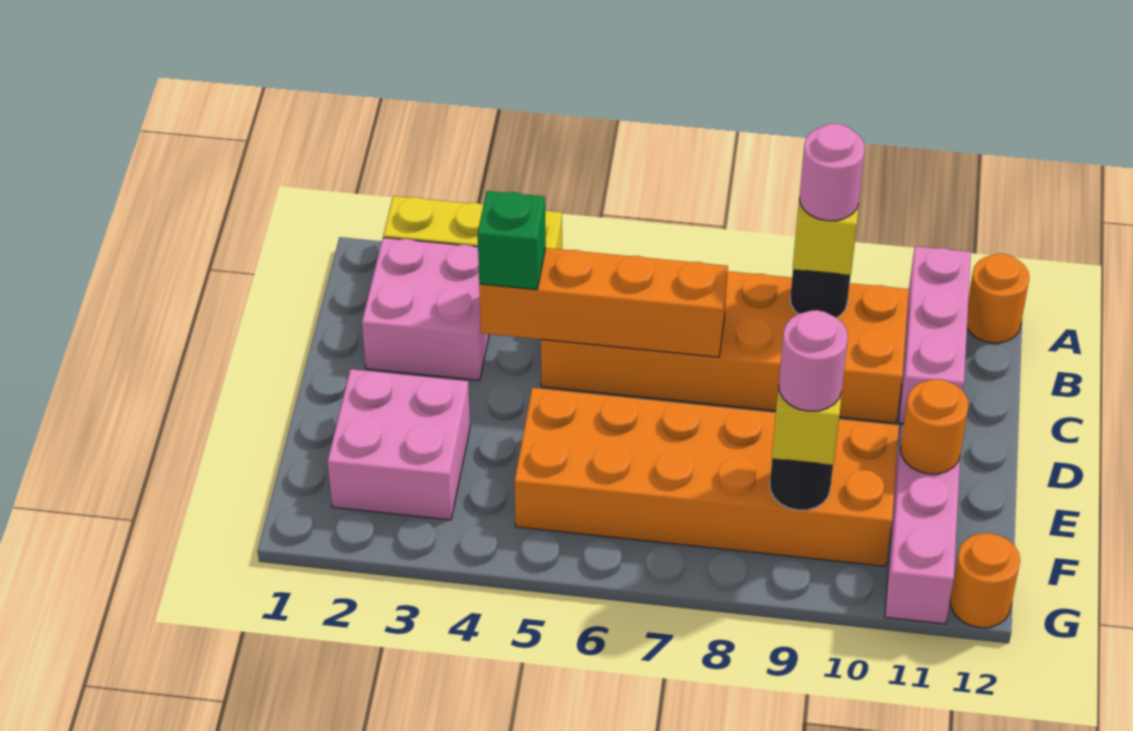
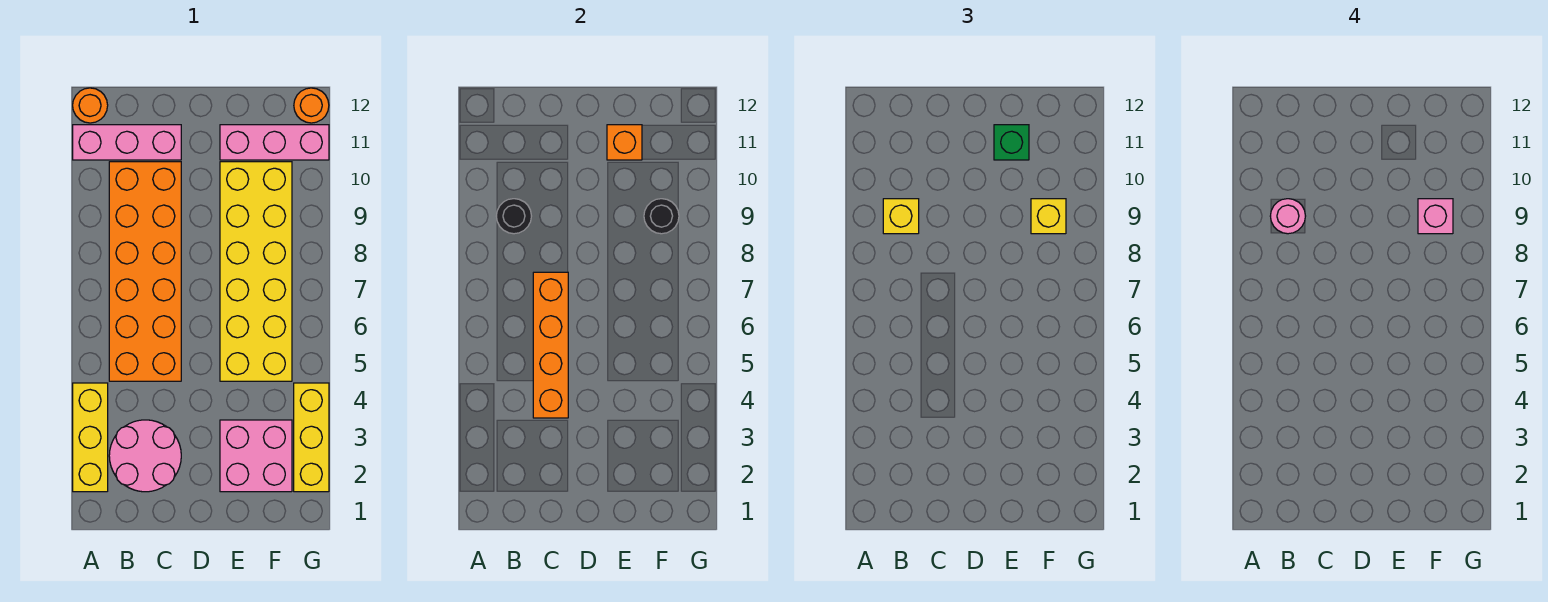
pink 2x2 brick [362,238,489,380] -> pink 2x2 round brick [109,420,181,492]
green 1x1 brick [478,191,546,290] -> green 1x1 brick moved to [994,125,1029,160]
orange 2x6 brick [514,388,899,566] -> yellow 2x6 brick [220,162,292,381]
orange 1x1 round brick [900,379,969,474] -> orange 1x1 brick [607,125,642,160]
pink 1x1 round brick [779,310,848,411] -> pink 1x1 brick [1418,199,1453,234]
none -> yellow 1x3 brick [294,383,329,492]

